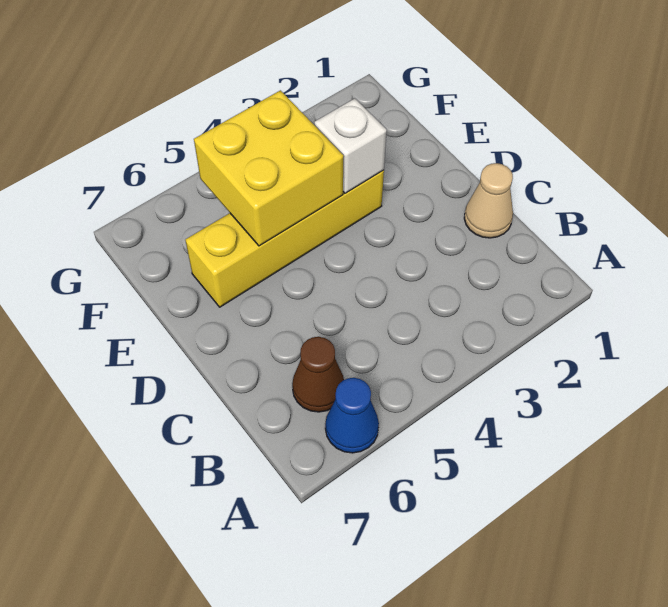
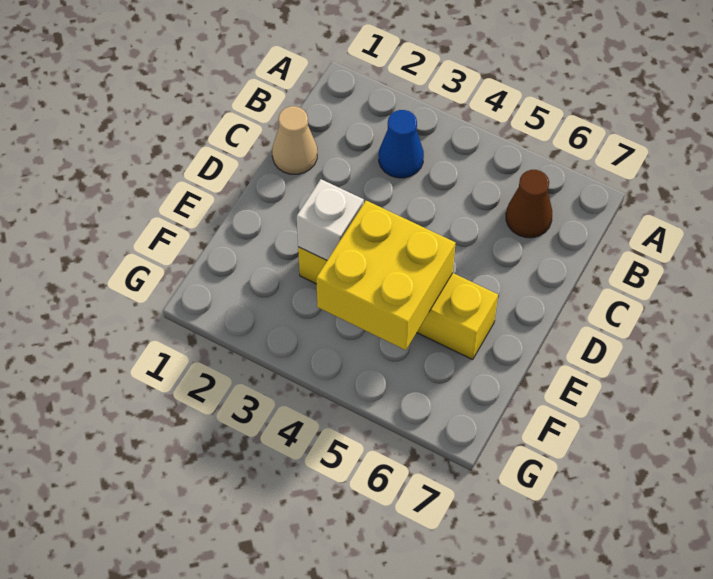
blue 1x1 cone [325,378,379,453] -> blue 1x1 cone moved to [379,110,424,178]

